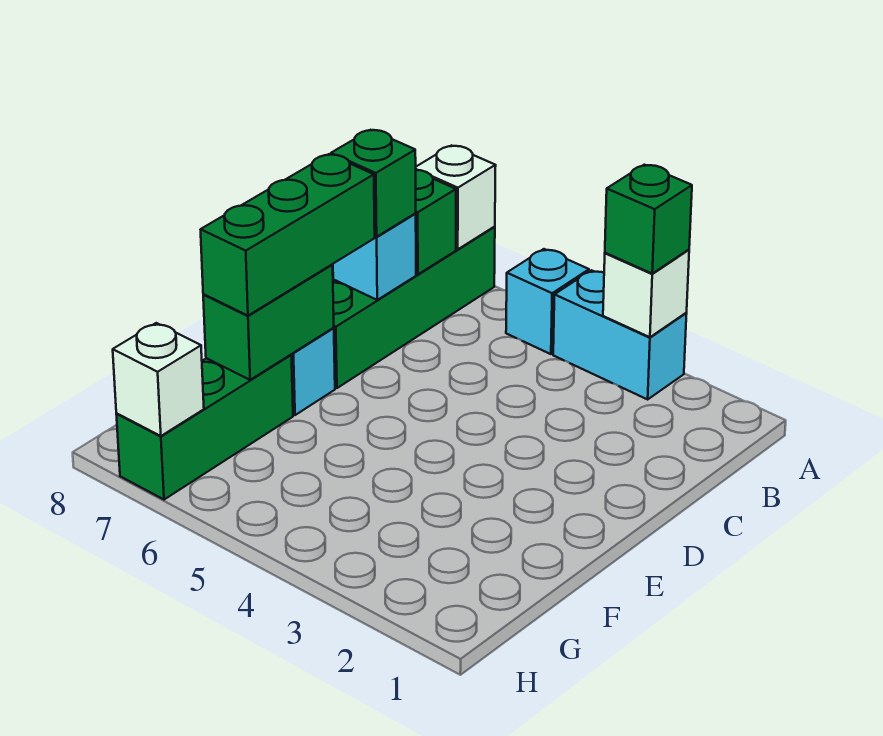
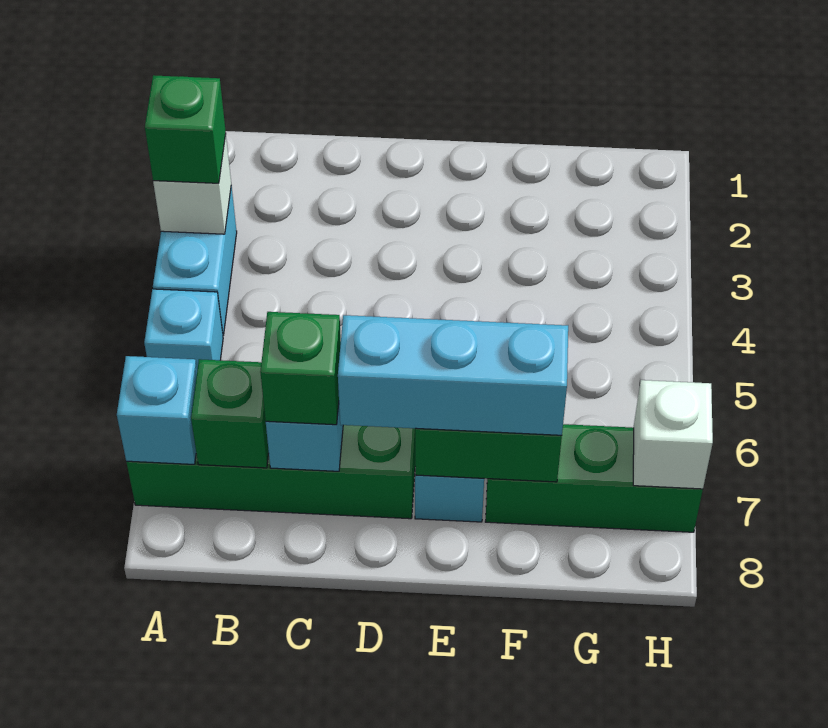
white 1x1 brick [416,146,496,249] -> cyan 1x1 brick [117,356,197,464]
green 1x3 brick [201,154,375,316] -> cyan 1x3 brick [338,315,568,435]

